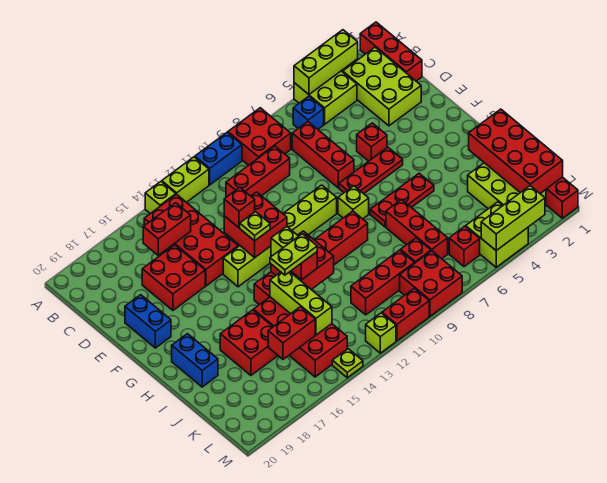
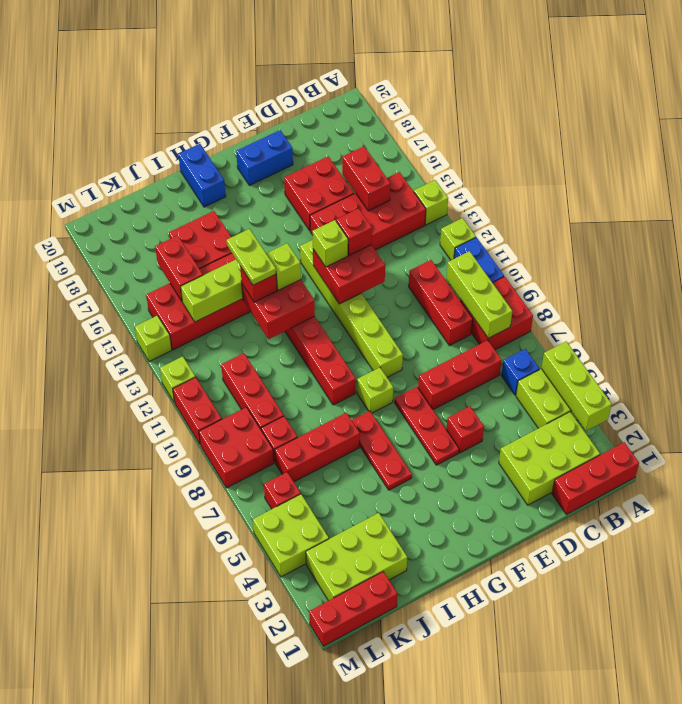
lime 1x2 brick [162,157,209,202] -> lime 1x1 brick [440,218,476,260]
lime 1x1 plate [240,212,270,241] -> lime 1x1 brick [312,220,348,267]
blue 1x2 brick [172,334,218,387] -> blue 1x2 brick turned to [178,144,226,207]
red 2x4 brick [469,109,563,193] -> none
lime 1x3 brick [481,186,545,251] -> lime 1x3 brick moved to [446,251,512,338]
lime 1x1 plate [332,349,363,378] -> lime 1x1 brick [135,315,172,362]

